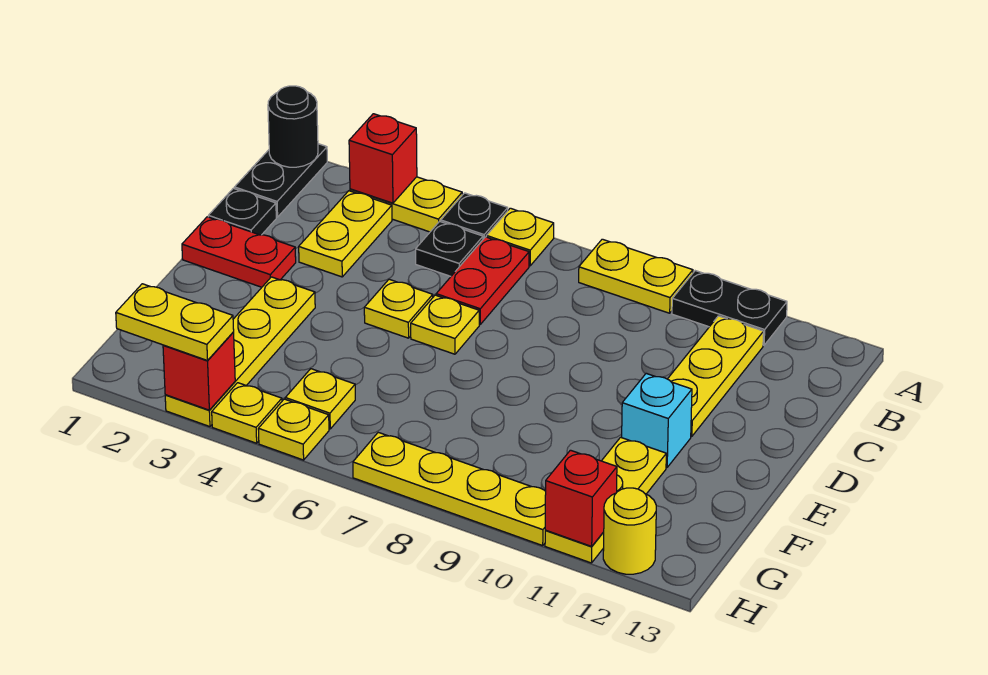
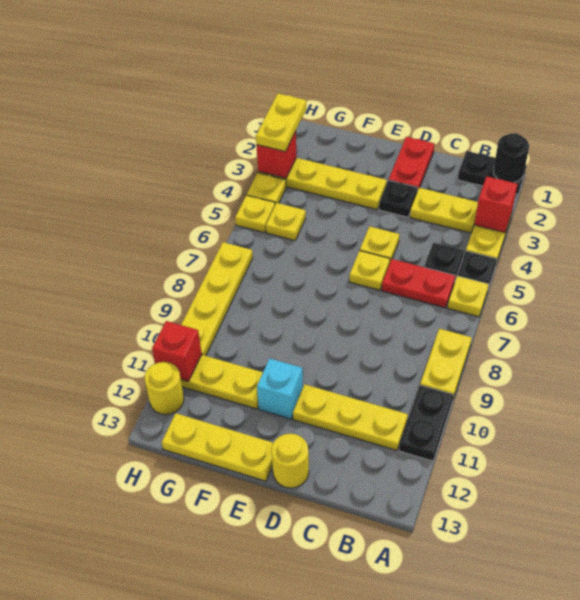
black 1x1 plate [208,188,276,235] -> black 1x1 plate moved to [379,180,418,217]
none -> yellow 1x1 round brick [271,434,309,488]
none -> yellow 1x3 plate [162,413,273,481]

